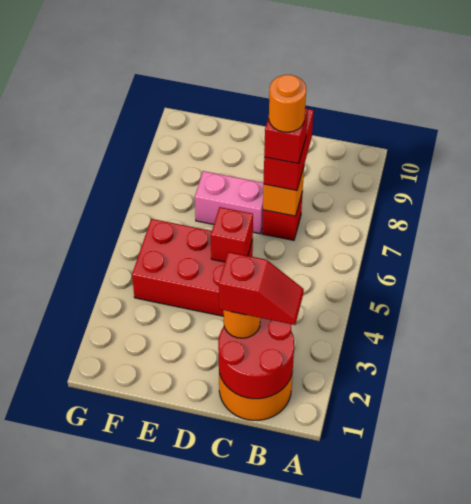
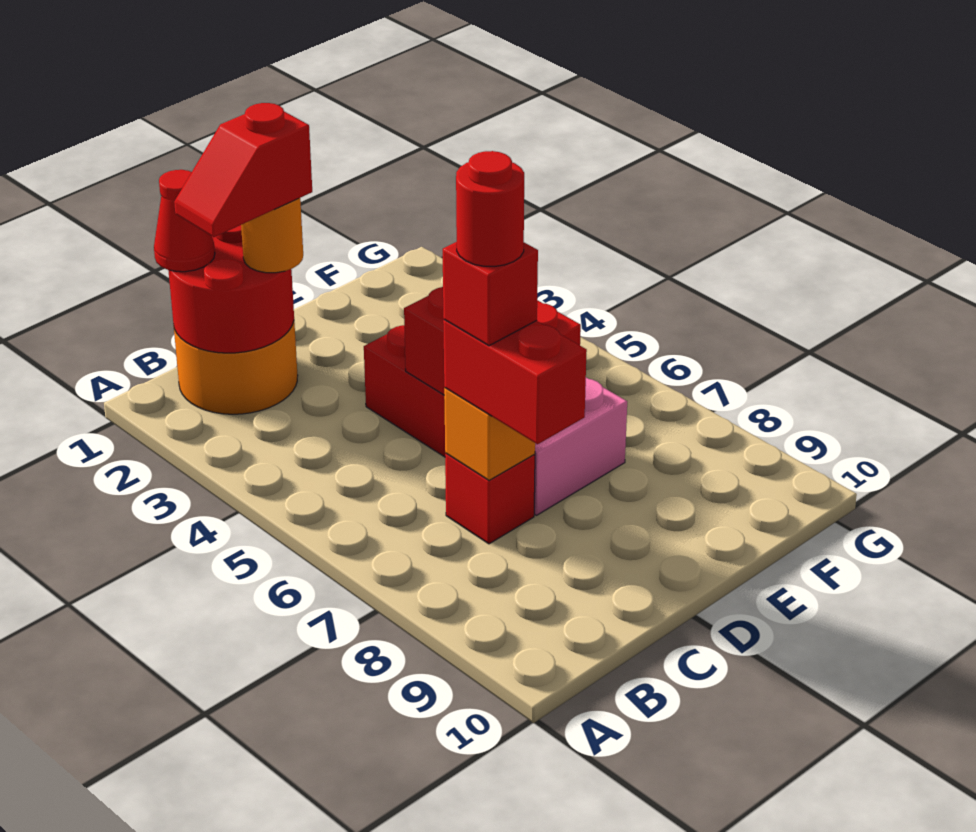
none -> red 1x1 cone [154,170,215,272]
orange 1x1 round brick [269,75,306,132] -> red 1x1 round brick [456,151,524,267]

